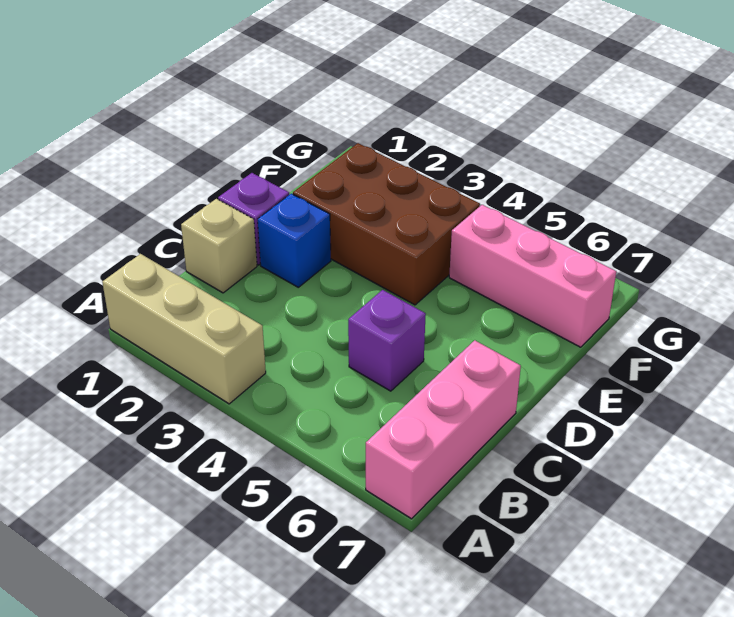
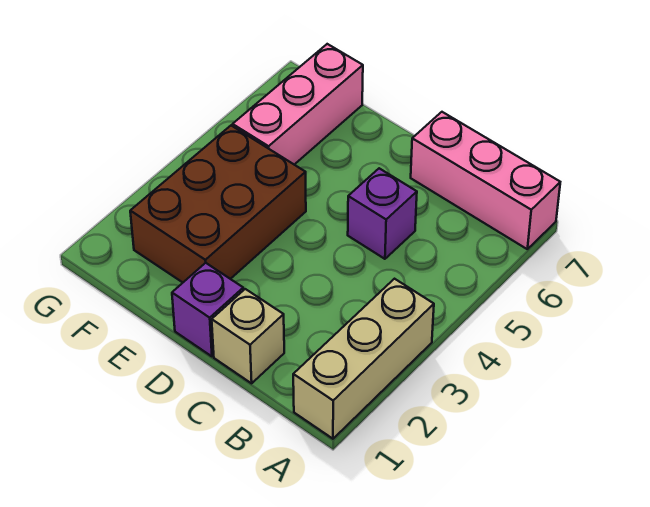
blue 1x1 brick [258,194,331,287] -> none

